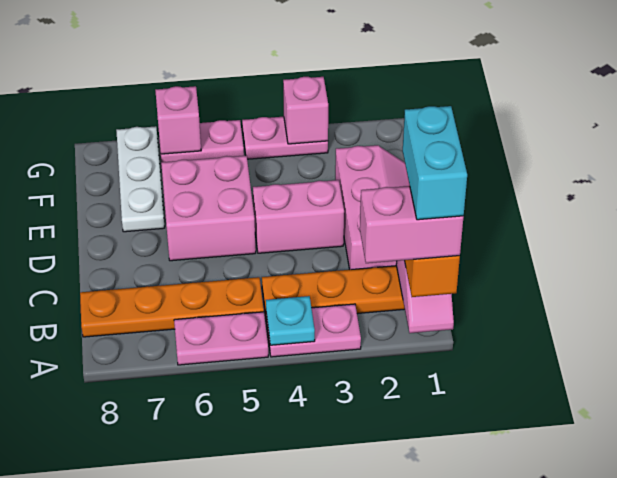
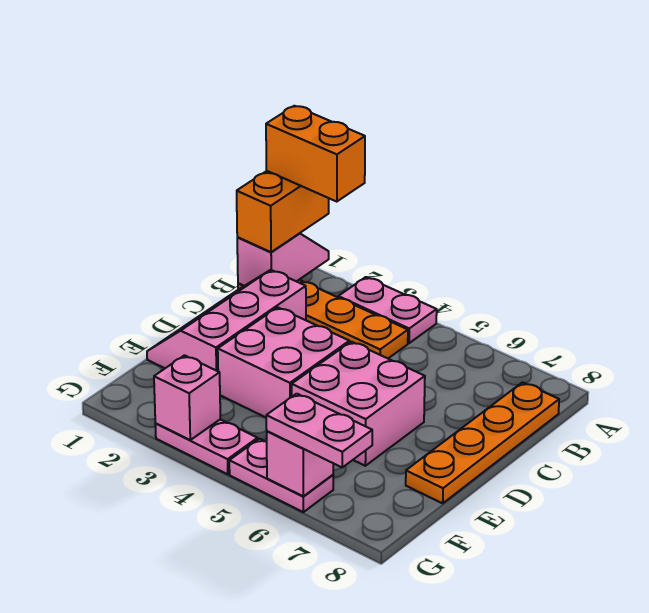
pink 1x2 brick [360,186,464,263] -> orange 1x2 brick [266,106,365,202]
cyan 1x2 brick [403,106,467,220] -> none
cyan 1x1 plate [266,296,315,345] -> none
pink 1x2 plate [174,312,268,365] -> pink 1x2 plate moved to [266,394,372,468]
orange 1x4 plate [80,277,264,337] -> orange 1x4 plate turned to [406,382,559,503]
pink 1x2 brick [253,180,344,253] -> pink 2x2 brick [218,307,349,417]
white 1x3 plate [116,126,165,232] -> none

